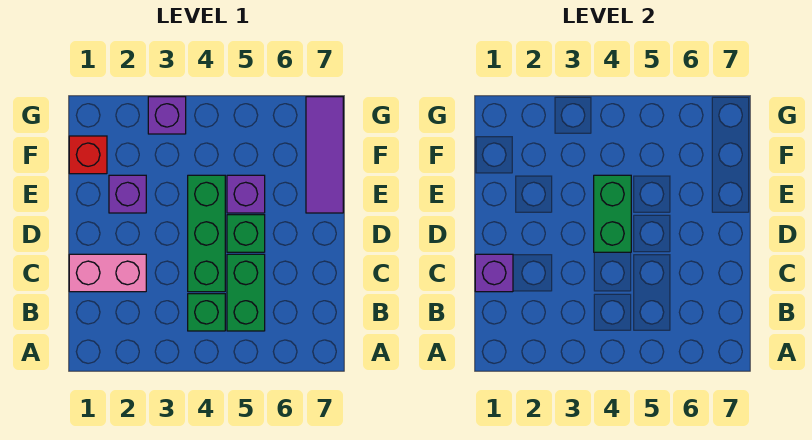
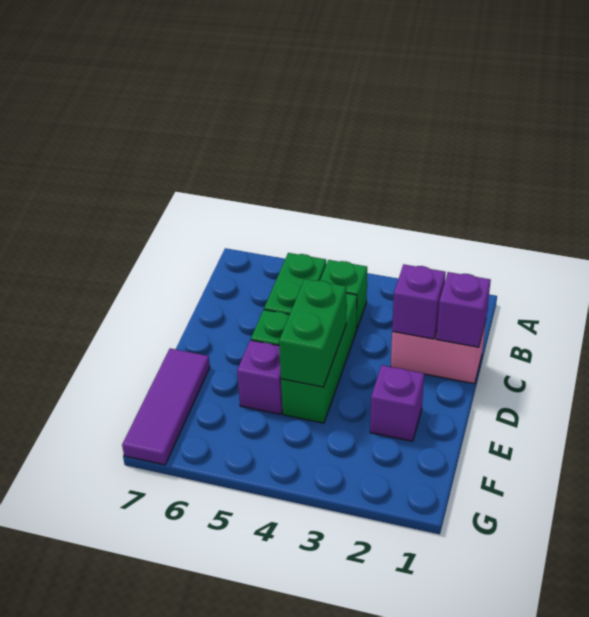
red 1x1 brick [69,136,107,174] -> none
purple 1x1 brick [148,97,186,134] -> purple 1x1 brick moved to [392,264,446,339]

